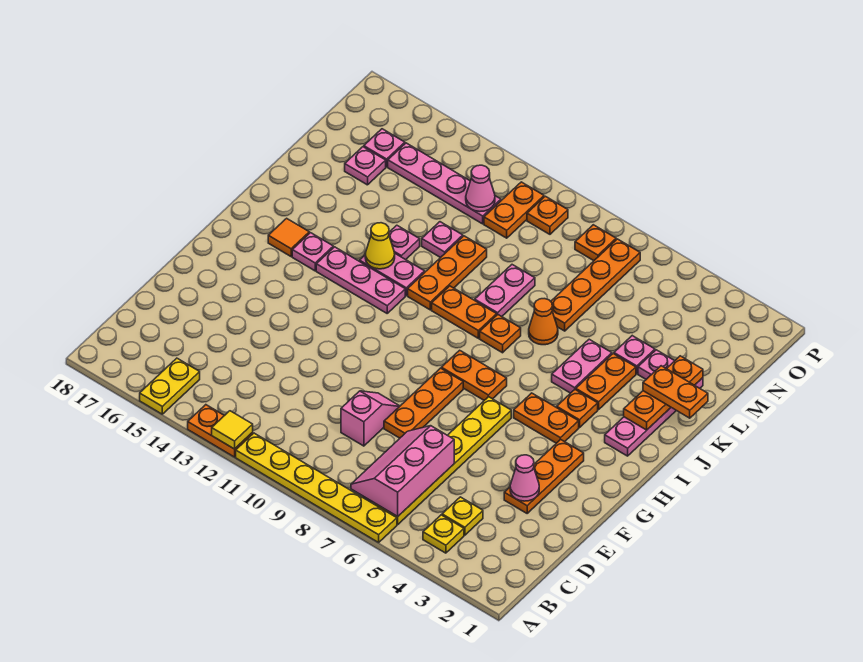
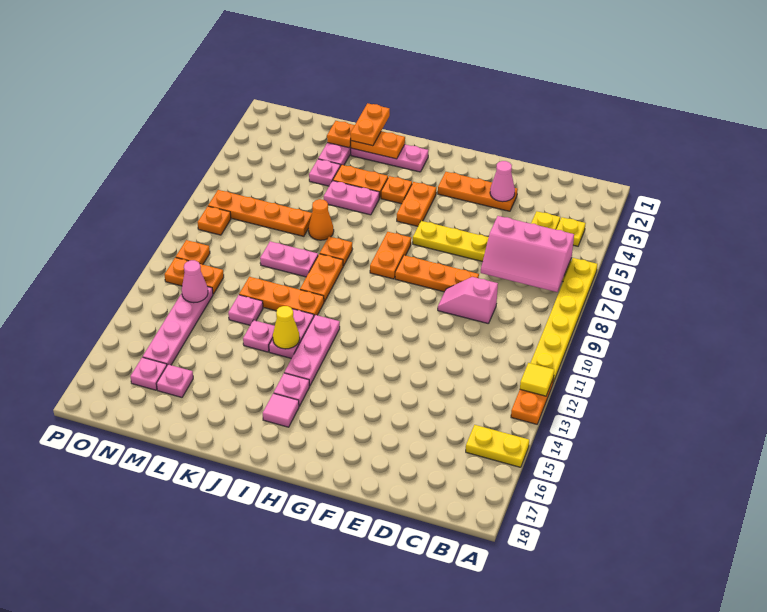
orange 1x1 tile [268,218,309,256] -> pink 1x1 tile [263,393,299,427]

